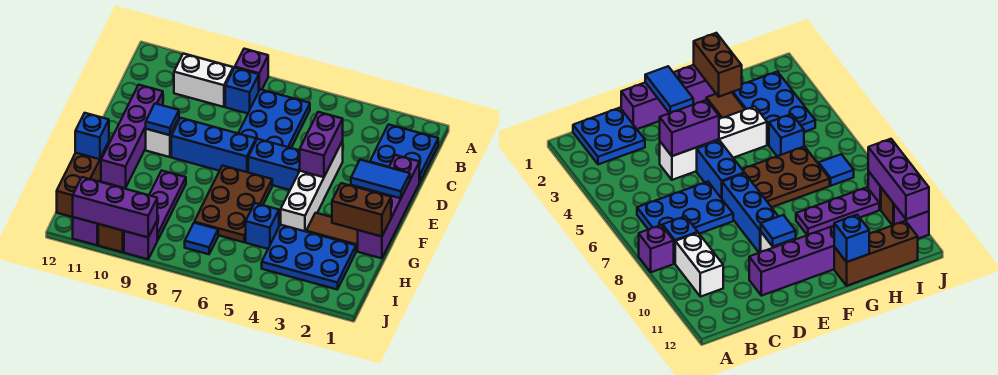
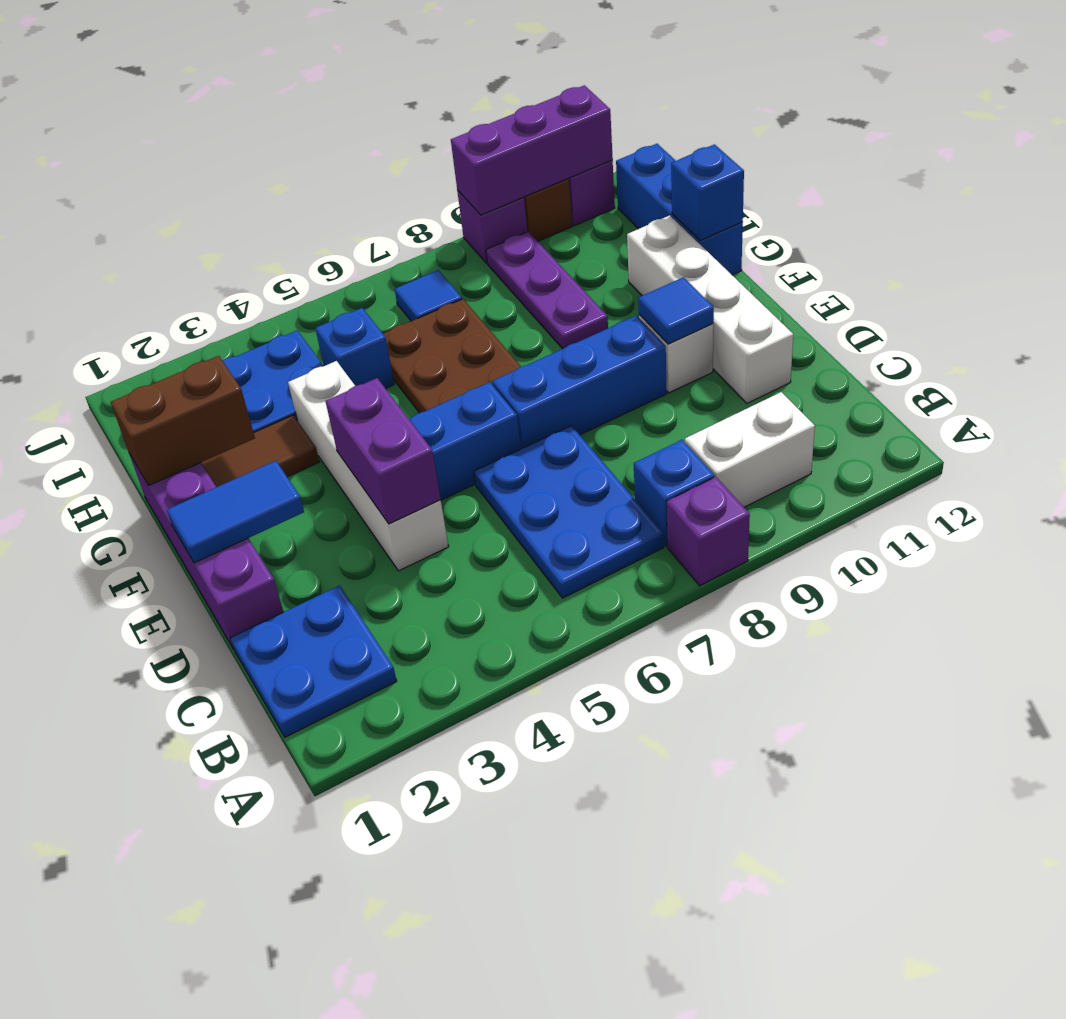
purple 1x4 brick [101,85,163,188] -> white 1x4 brick [627,215,793,403]
brown 1x3 brick [57,142,109,217] -> blue 1x3 brick [616,144,743,275]

